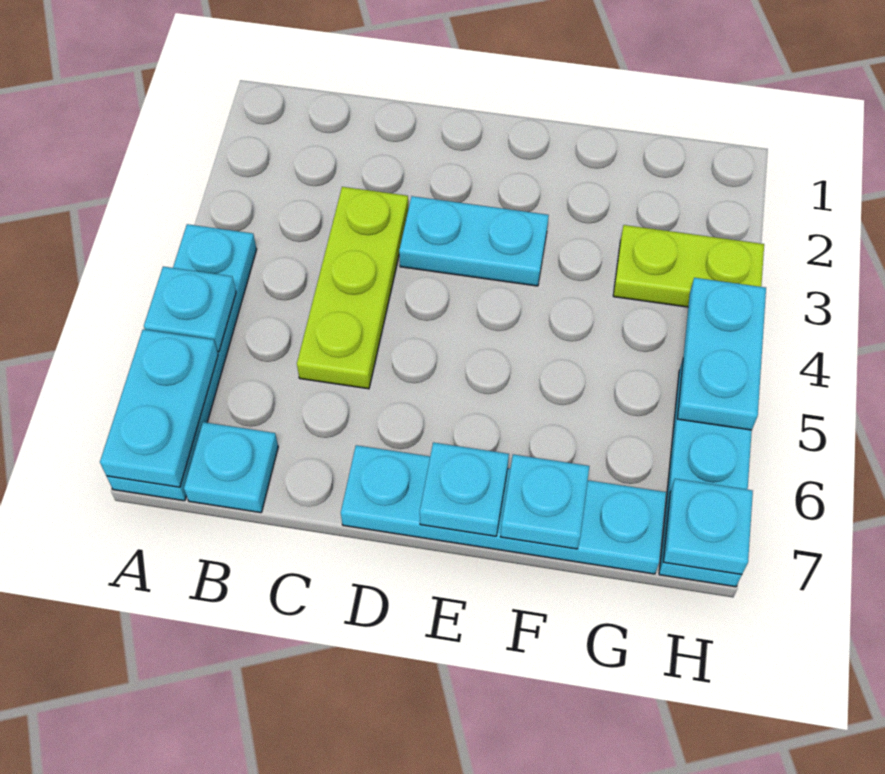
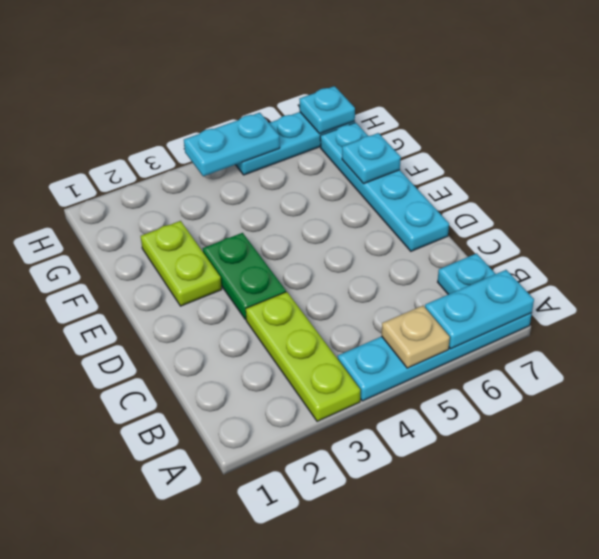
cyan 1x1 plate [144,267,236,352] -> tan 1x1 plate [382,306,450,368]
lime 1x3 plate [297,187,409,389] -> lime 1x3 plate turned to [246,292,360,421]
cyan 1x2 plate [399,196,549,286] -> green 1x2 plate [203,233,286,320]
cyan 1x1 plate [420,442,509,536] -> none
lime 1x2 plate [613,225,764,307] -> lime 1x2 plate moved to [141,221,222,306]

